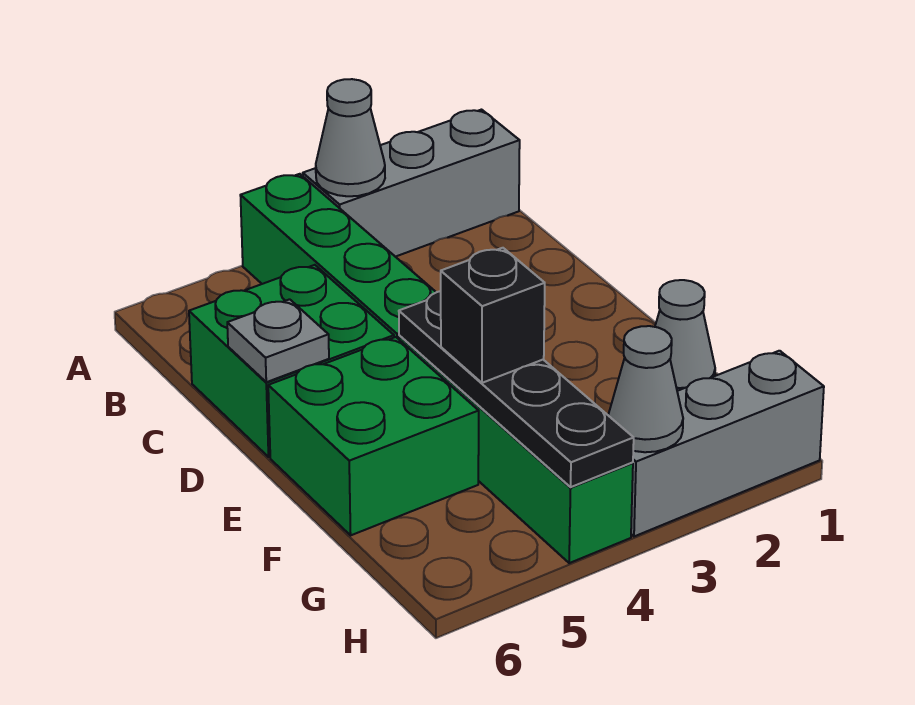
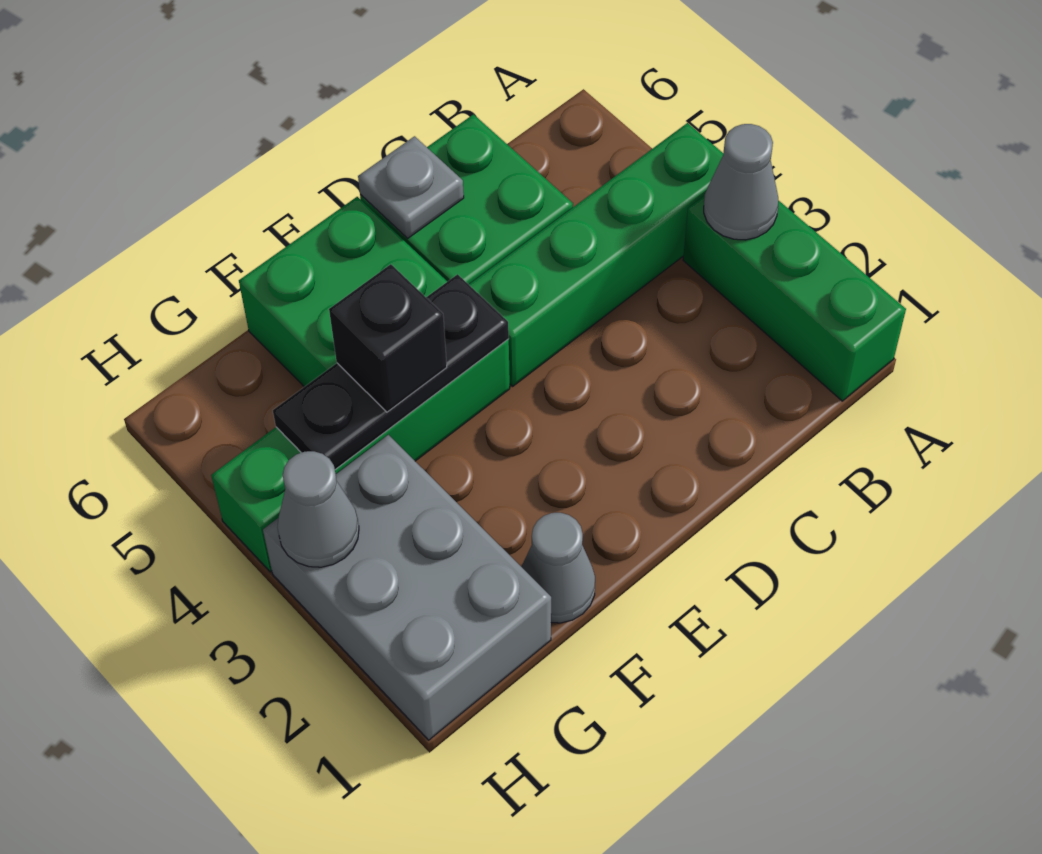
grey 1x3 brick [303,110,520,257] -> green 1x3 brick [683,196,906,401]
black 1x4 plate [399,291,634,487] -> black 1x3 plate [273,274,509,470]
grey 1x3 brick [631,351,824,536] -> grey 2x3 brick [263,435,551,740]

